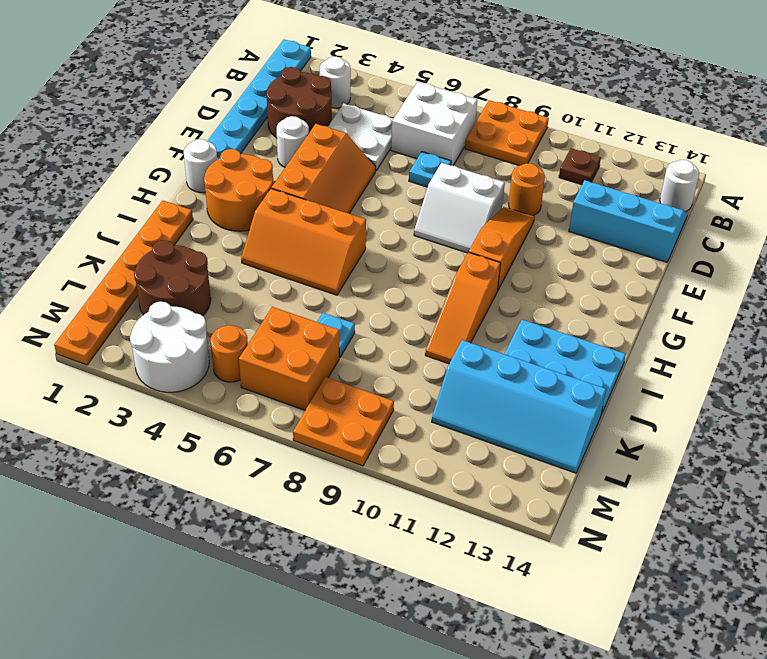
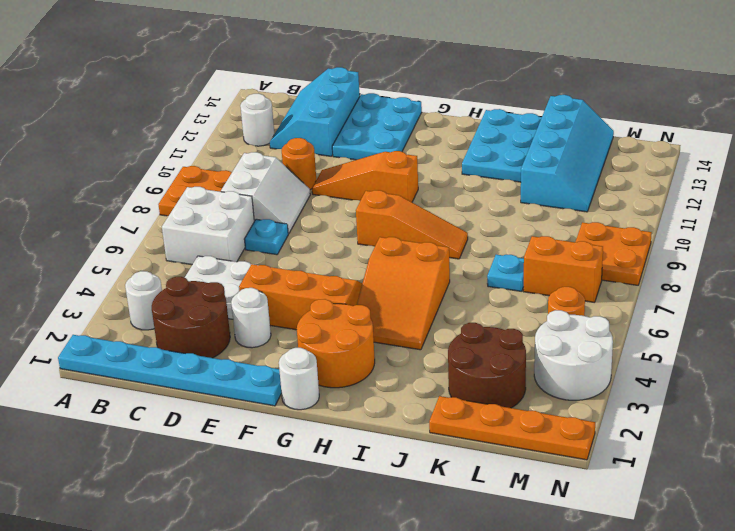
brown 1x1 plate [559,148,601,185] -> none
white 1x1 round brick [660,160,699,211] -> white 1x1 round brick moved to [240,94,274,146]
white 2x2 slope [414,163,505,253] -> white 2x2 slope moved to [221,152,310,234]
none -> cyan 2x3 plate [332,93,422,160]
orange 2x3 slope [241,189,366,295] -> orange 2x3 slope turned to [357,237,450,350]
orange 1x3 slope [425,252,501,364] -> orange 1x3 slope moved to [356,190,468,259]
orange 1x6 plate [54,201,193,365] -> orange 1x4 plate [429,396,595,460]
orange 2x2 brick [239,307,339,410] -> orange 1x2 brick [523,236,603,303]

